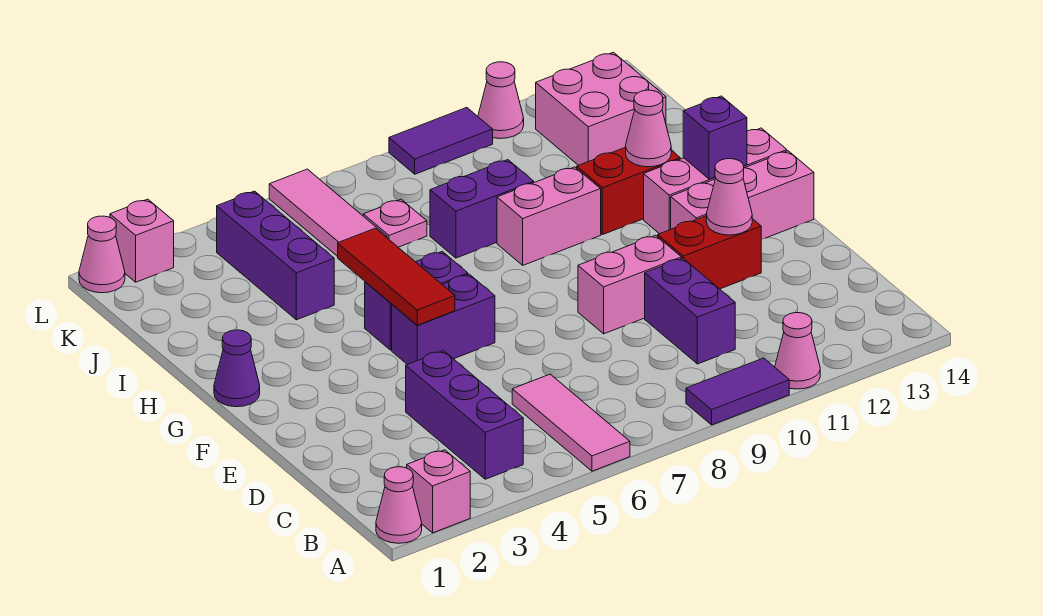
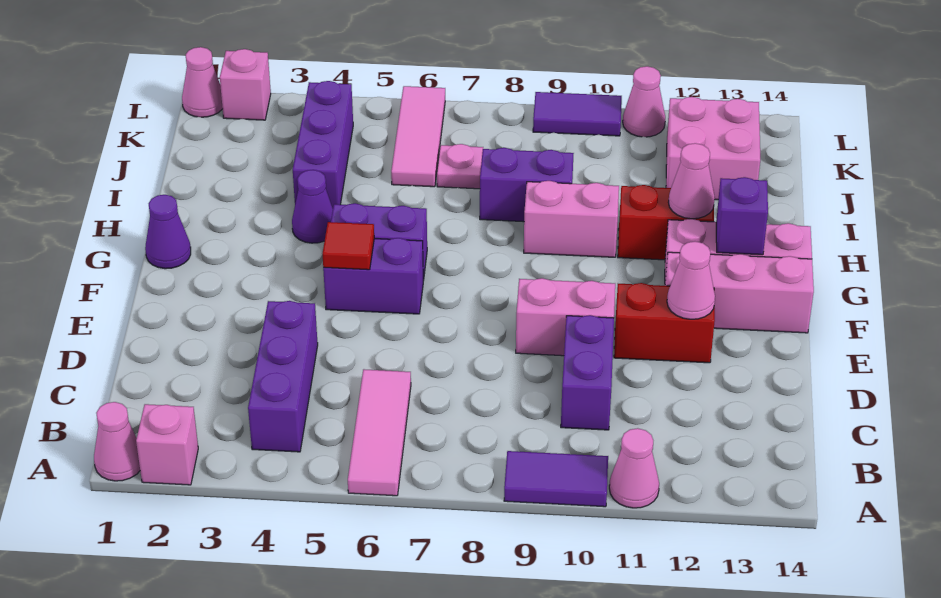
red 1x3 tile [338,228,455,325] -> red 1x1 tile [323,222,374,270]
none -> purple 1x1 cone [292,170,333,243]

